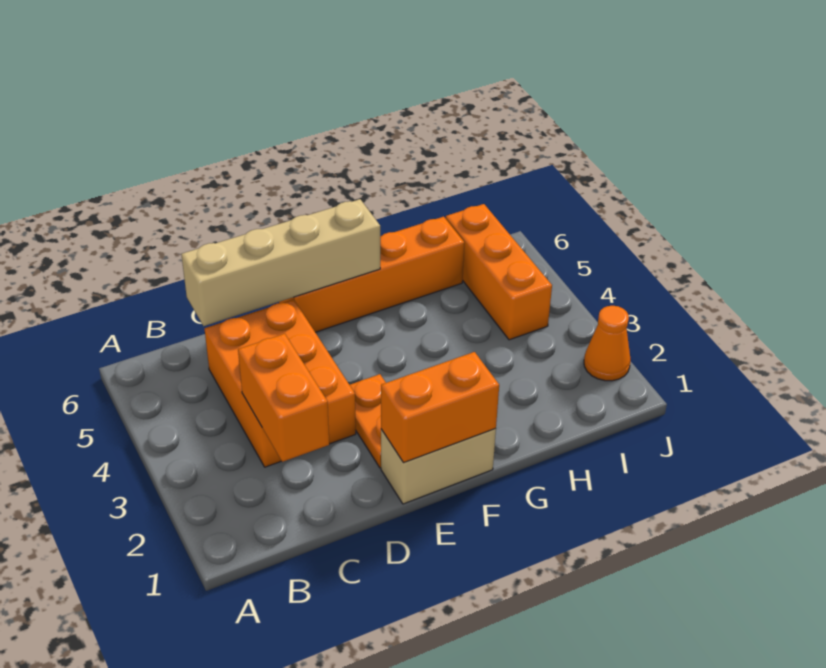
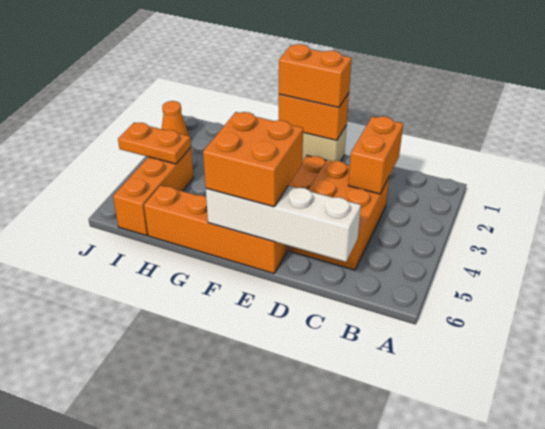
tan 1x4 brick [181,199,380,326] -> white 1x4 brick [206,186,361,262]
none -> orange 1x2 brick [279,44,352,108]
none -> orange 2x2 brick [203,112,303,207]
none -> orange 1x2 plate [118,122,191,164]

